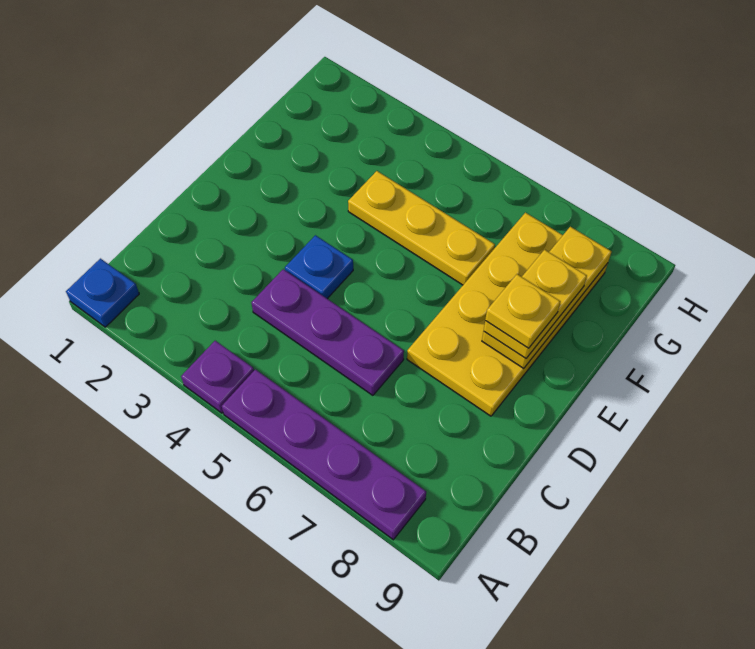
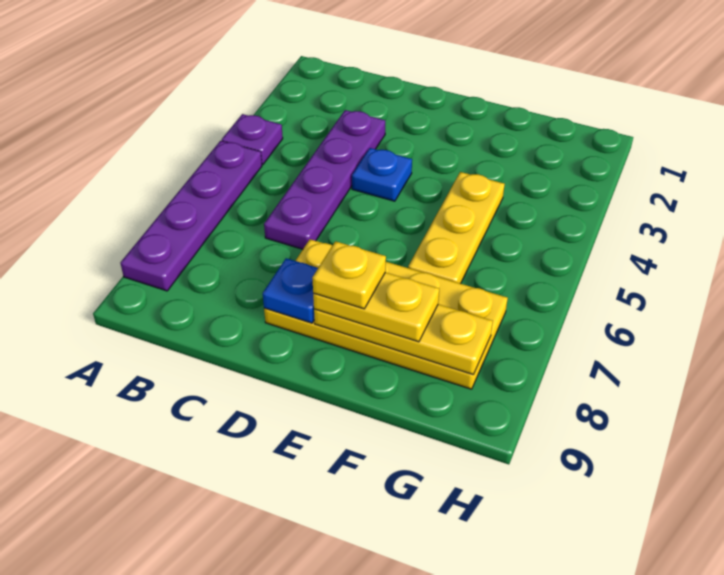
blue 1x1 plate [66,259,139,327] -> blue 1x1 plate moved to [263,258,318,323]
purple 1x3 plate [252,269,404,395] -> purple 1x4 plate [264,110,385,249]

